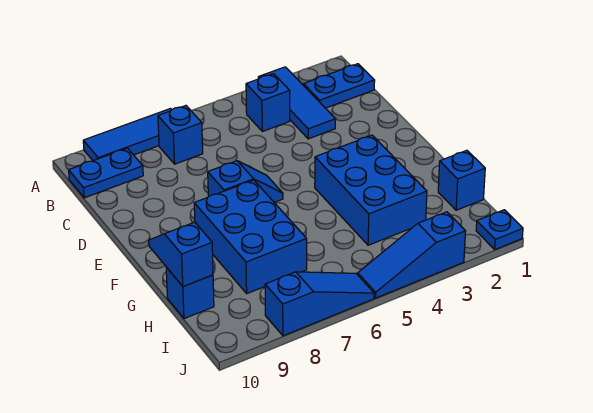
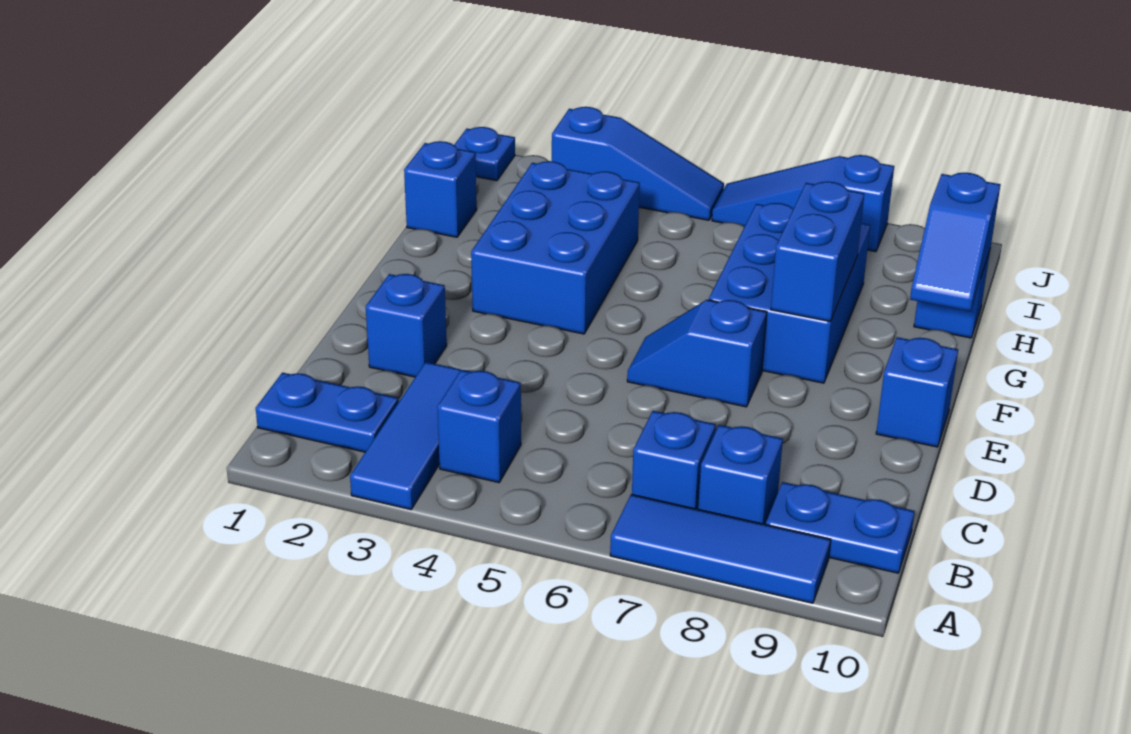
none -> blue 1x1 brick [698,425,783,525]
none -> blue 1x1 brick [366,274,447,377]
none -> blue 1x1 brick [876,337,958,447]
none -> blue 1x2 brick [771,181,864,322]

